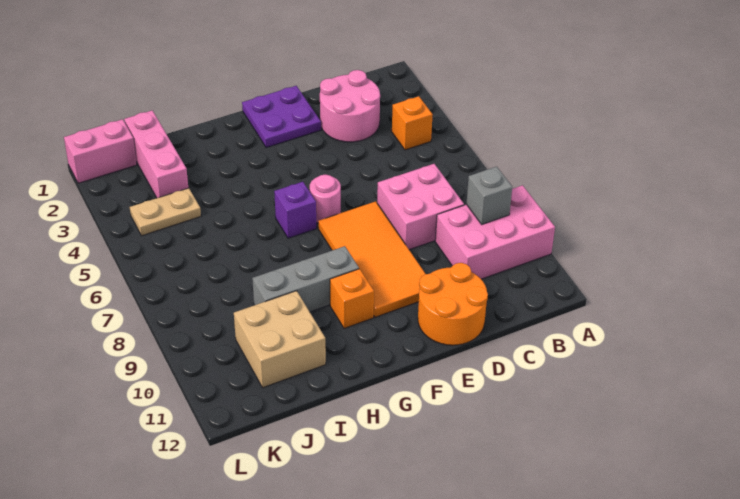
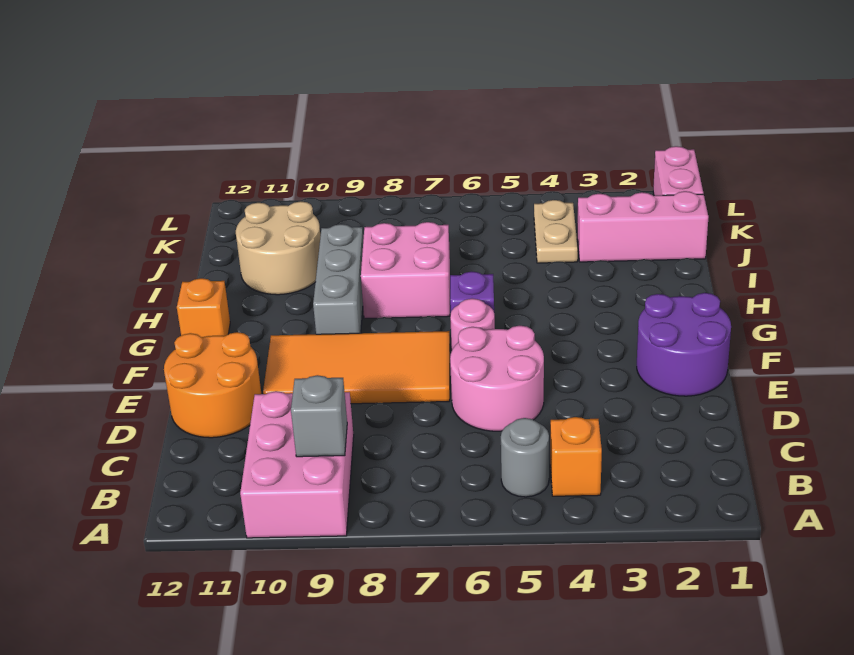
none -> grey 1x1 round brick [501,418,549,497]
pink 2x2 round brick [320,70,380,142] -> pink 2x2 round brick moved to [450,326,544,431]
pink 2x2 brick [377,164,464,250] -> pink 2x2 brick moved to [361,222,450,319]
purple 2x2 plate [242,86,321,148] -> purple 2x2 round brick [637,293,731,396]
orange 1x1 brick [330,269,374,328] -> orange 1x1 brick moved to [177,278,230,337]
tan 2x2 brick [234,291,326,388] -> tan 2x2 round brick [236,201,321,295]

